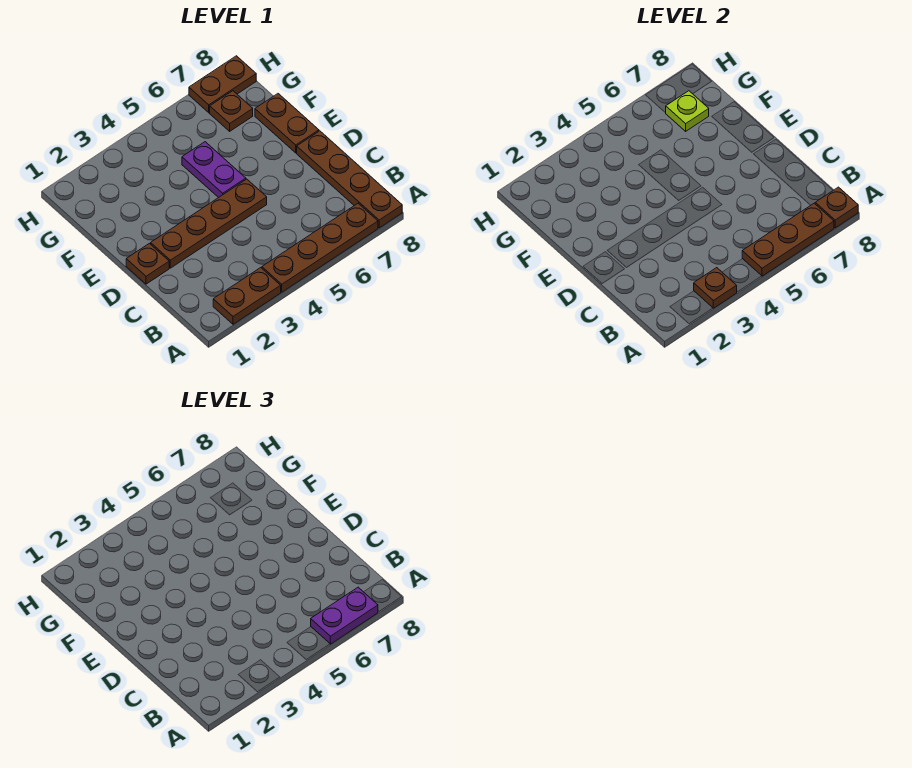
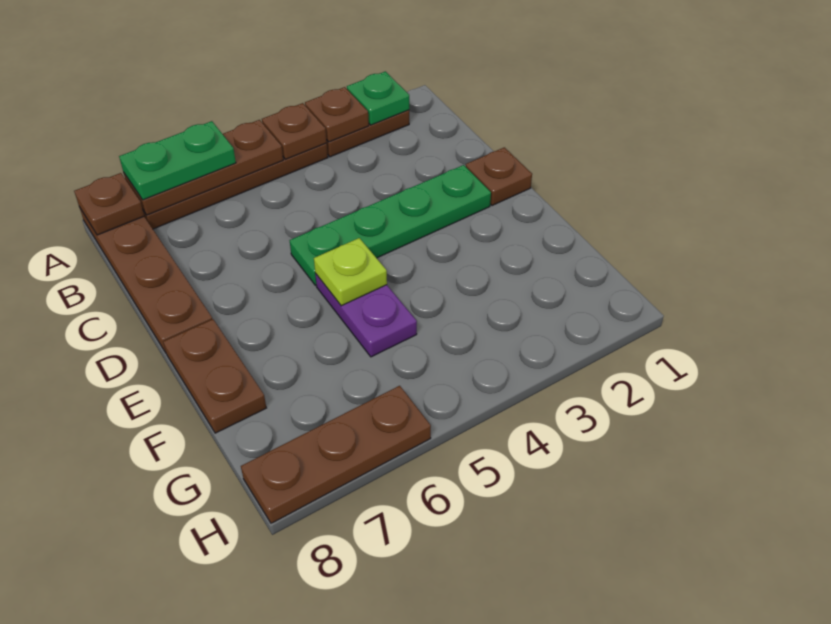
none -> green 1x1 plate [347,71,409,125]
purple 1x2 plate [311,587,378,644] -> green 1x2 plate [119,121,236,200]
brown 1x4 plate [151,179,267,268] -> green 1x4 plate [290,165,491,286]
brown 1x1 plate [210,91,253,131] -> brown 1x1 plate moved to [262,103,327,159]
lime 1x1 plate [666,91,709,131] -> lime 1x1 plate moved to [314,238,387,306]
brown 1x2 plate [189,56,256,113] -> brown 1x3 plate [241,386,431,523]

